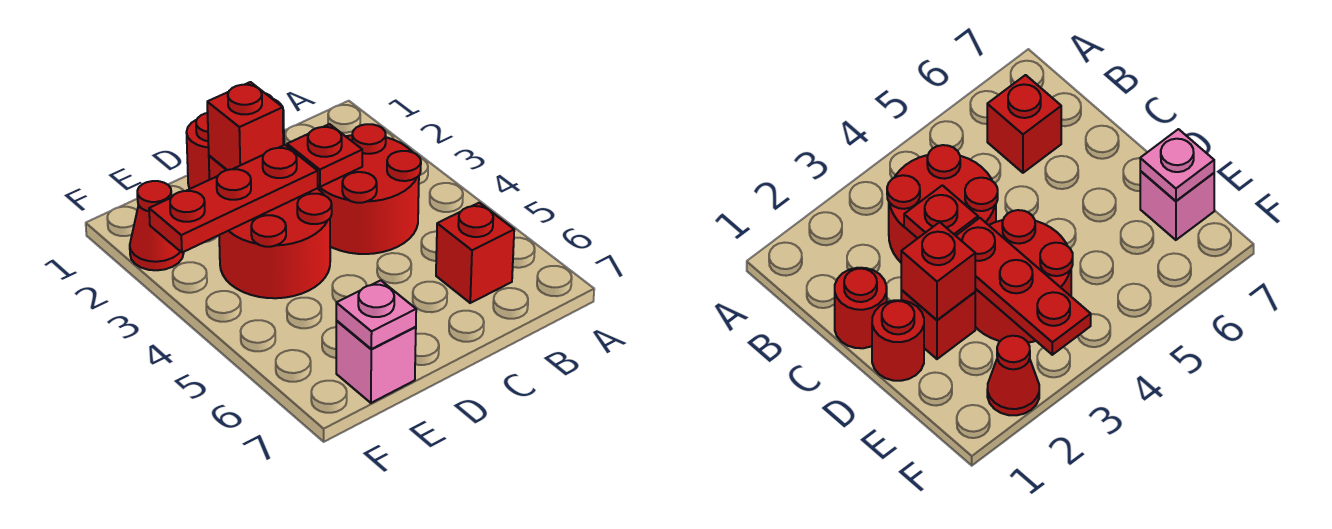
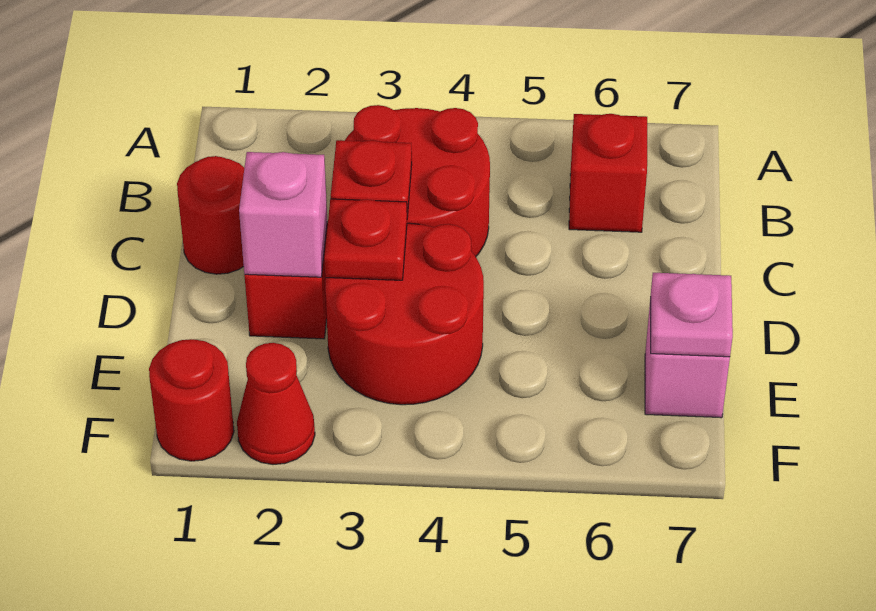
red 1x1 round brick [186,113,209,189] -> red 1x1 round brick moved to [149,339,234,461]
red 1x1 brick [207,82,283,170] -> pink 1x1 brick [239,152,327,277]
red 1x3 plate [149,145,318,253] -> red 1x1 plate [324,199,407,280]

